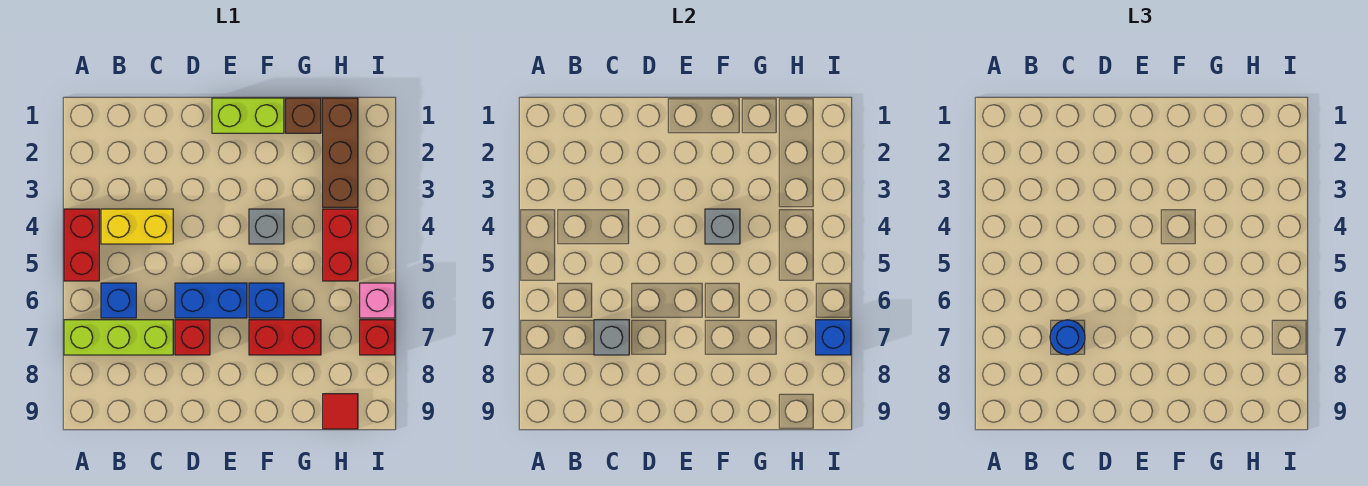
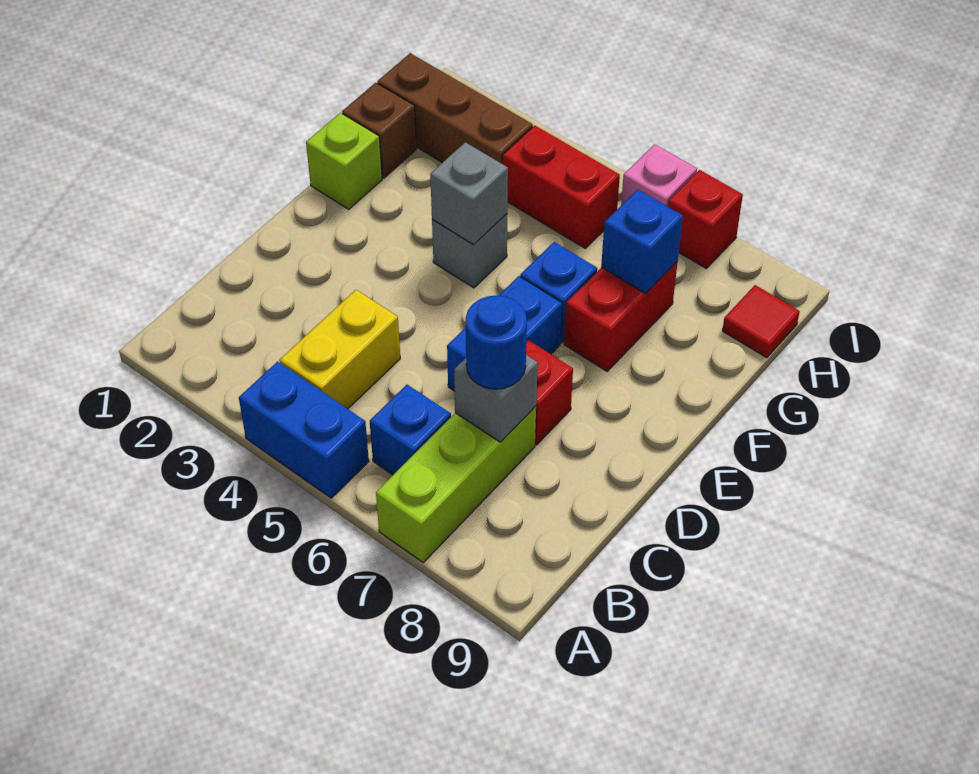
red 1x2 brick [64,209,99,281] -> blue 1x2 brick [239,362,369,498]
lime 1x2 brick [212,98,284,133] -> lime 1x1 brick [306,113,382,209]
blue 1x1 brick [816,320,851,355] -> blue 1x1 brick moved to [601,190,683,294]

